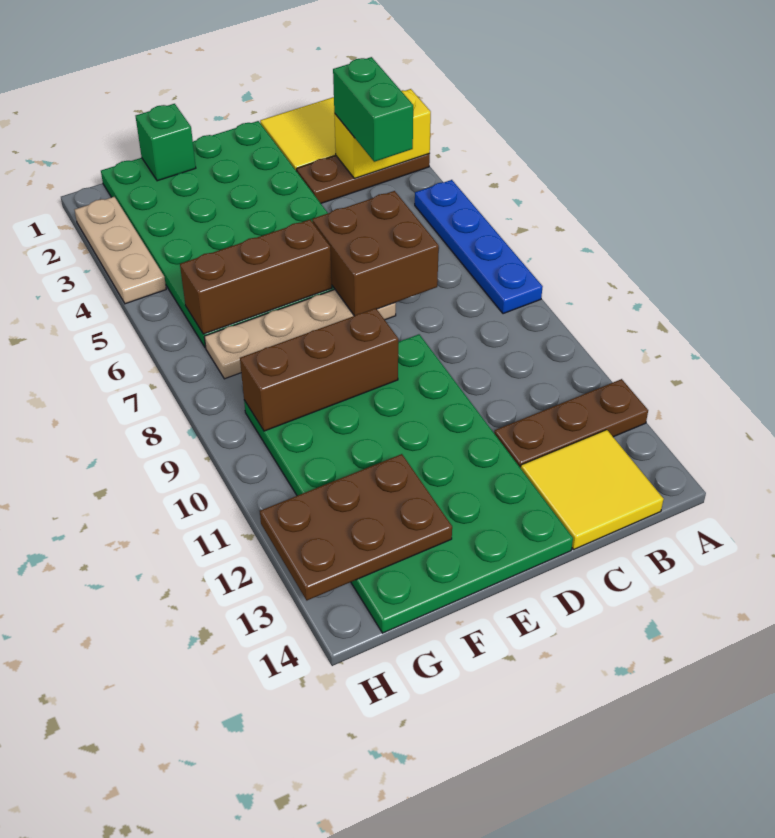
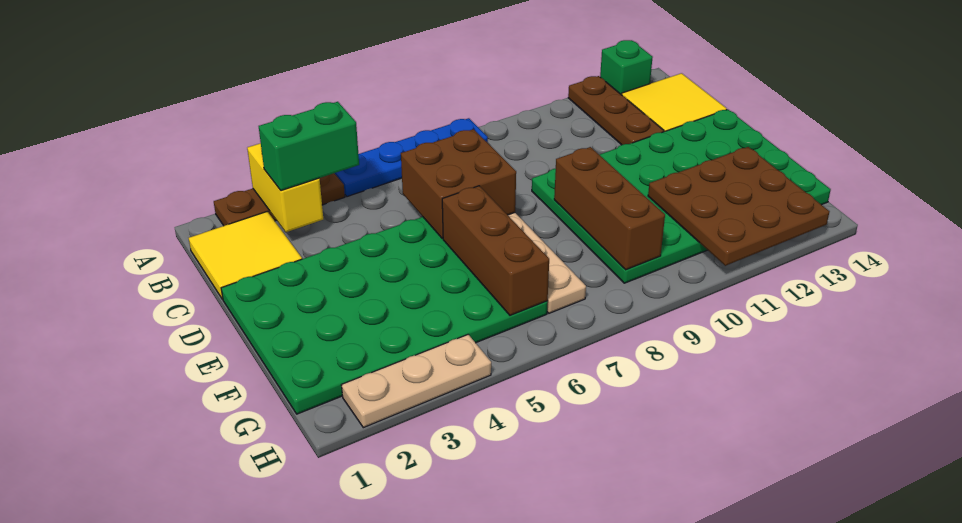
brown 1x3 plate [297,153,430,203] -> brown 1x3 plate turned to [214,173,345,226]
green 1x1 brick [136,104,196,181] -> green 1x1 brick moved to [600,40,653,94]
brown 2x3 plate [260,454,452,600] -> brown 3x3 plate [648,147,829,266]

